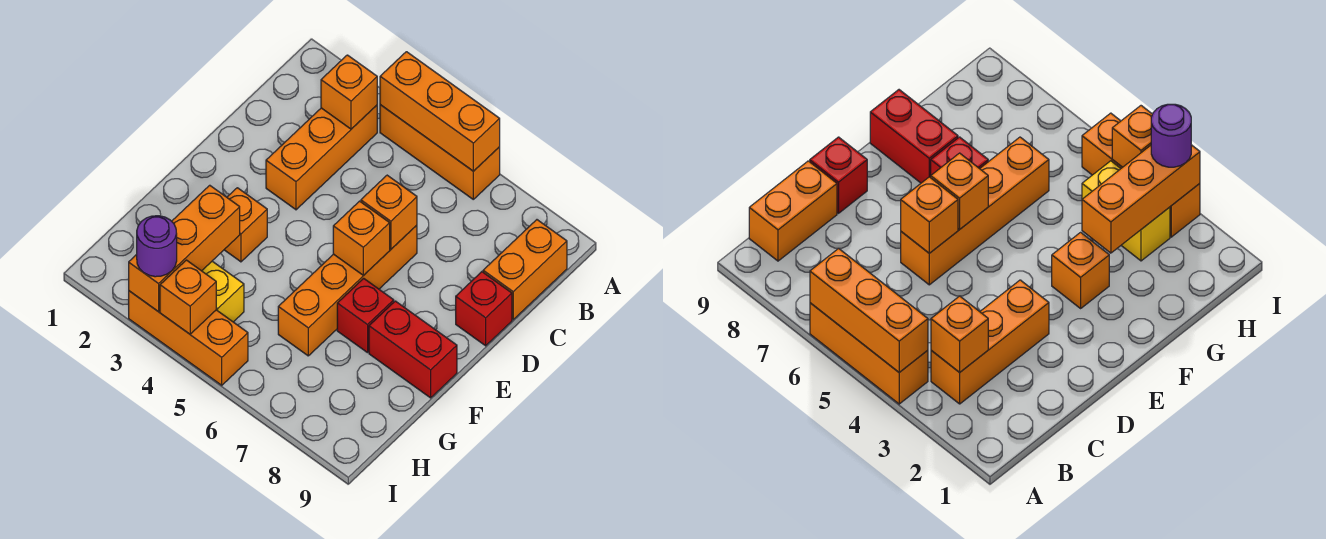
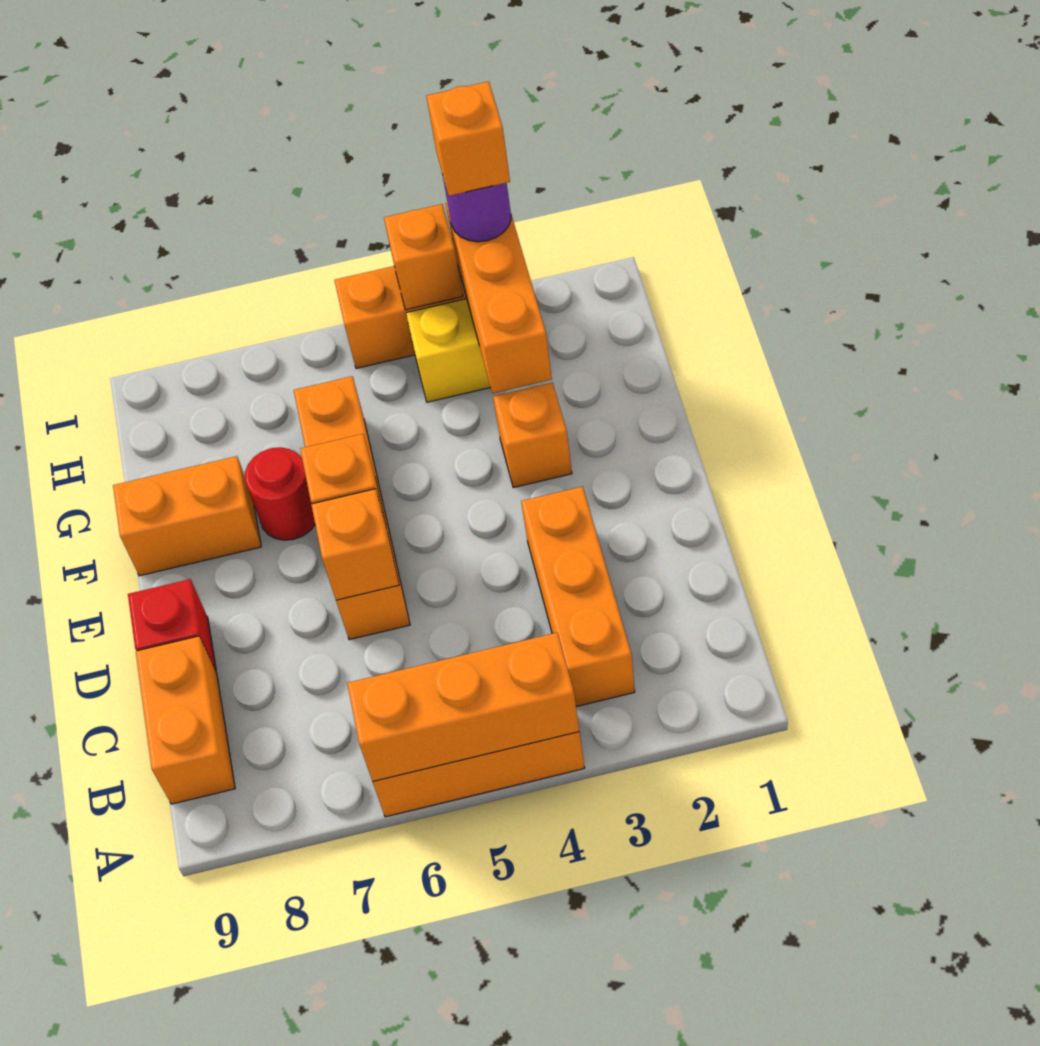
orange 1x1 brick [321,55,377,129] -> orange 1x1 brick moved to [426,81,510,196]
red 1x1 brick [337,278,394,353] -> red 1x1 round brick [245,447,315,540]
red 1x2 brick [369,301,457,398] -> orange 1x2 brick [113,456,261,576]

